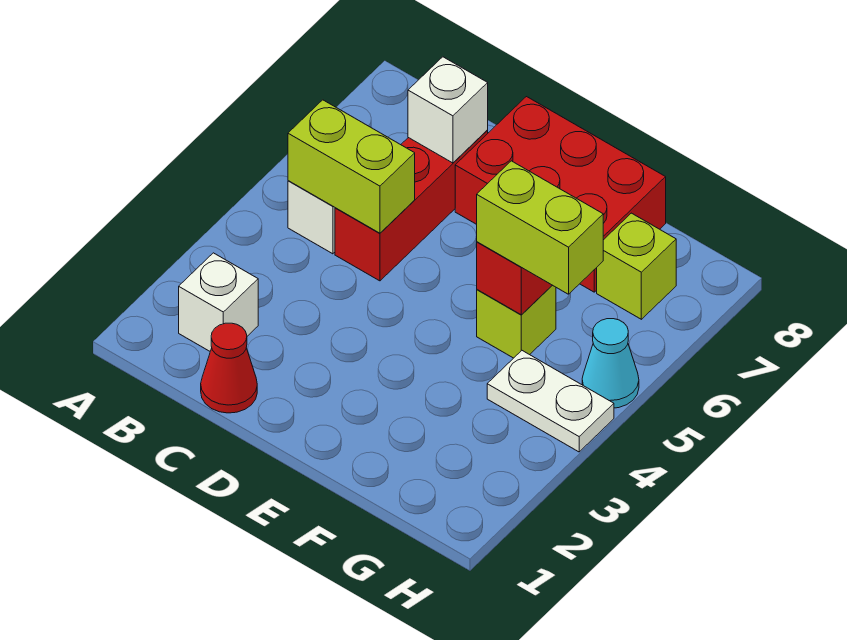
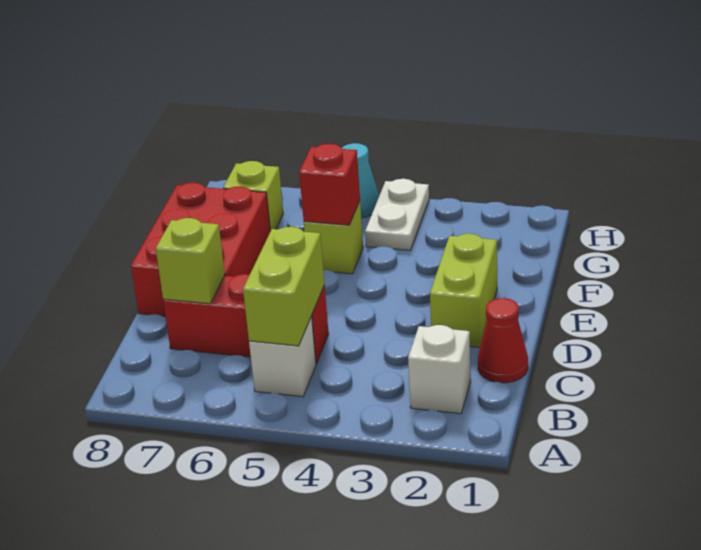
white 1x1 brick [408,57,488,163] -> lime 1x1 brick [156,218,225,304]
lime 1x2 brick [477,161,603,294] -> lime 1x2 brick moved to [430,234,497,347]

